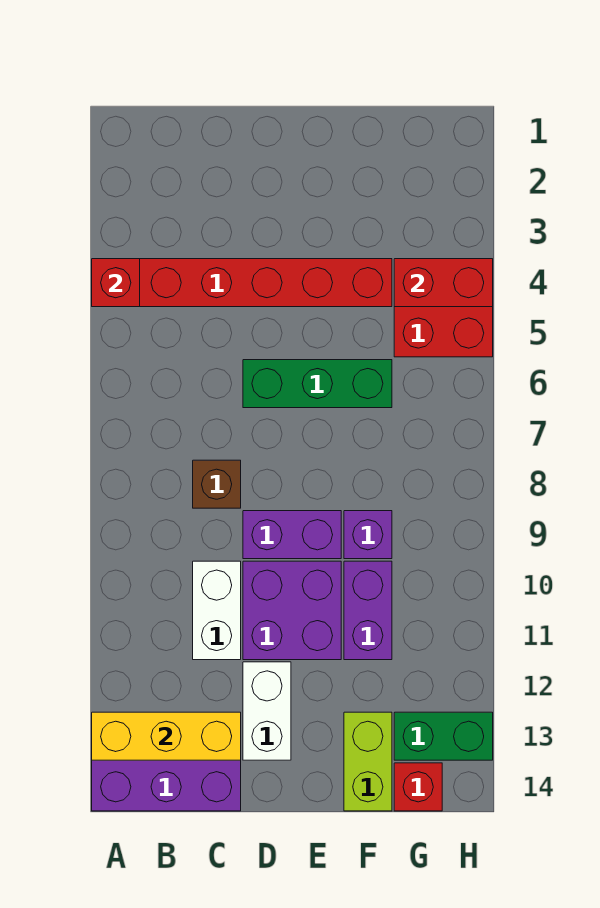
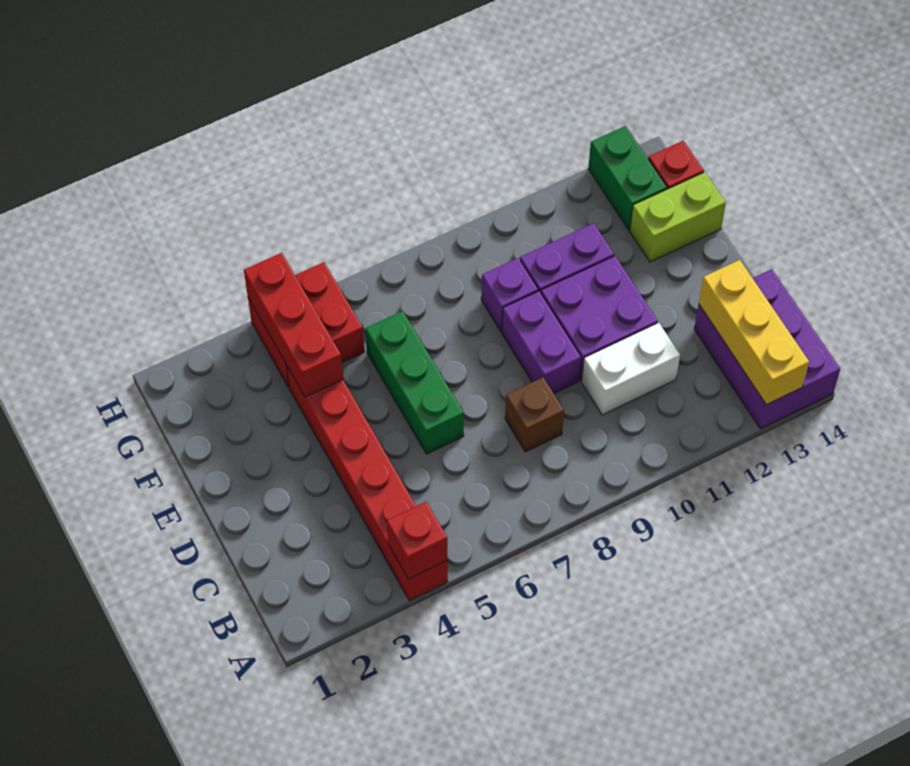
white 1x2 brick [243,662,291,760] -> none
red 1x2 brick [394,259,493,307] -> red 1x3 brick [244,253,343,397]

